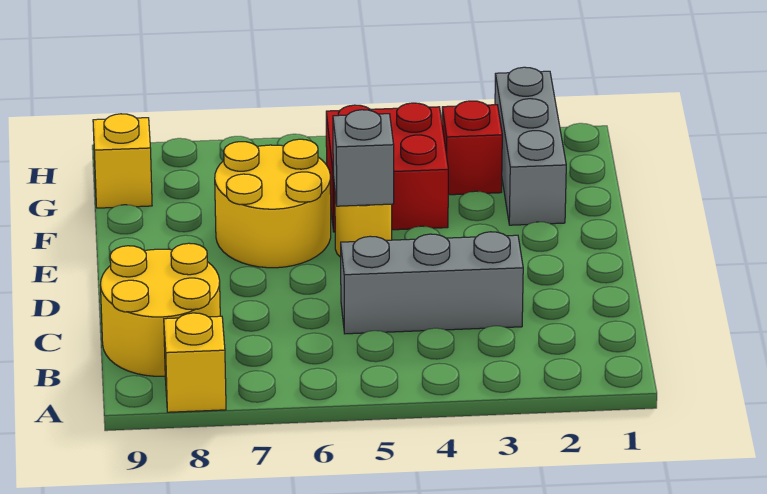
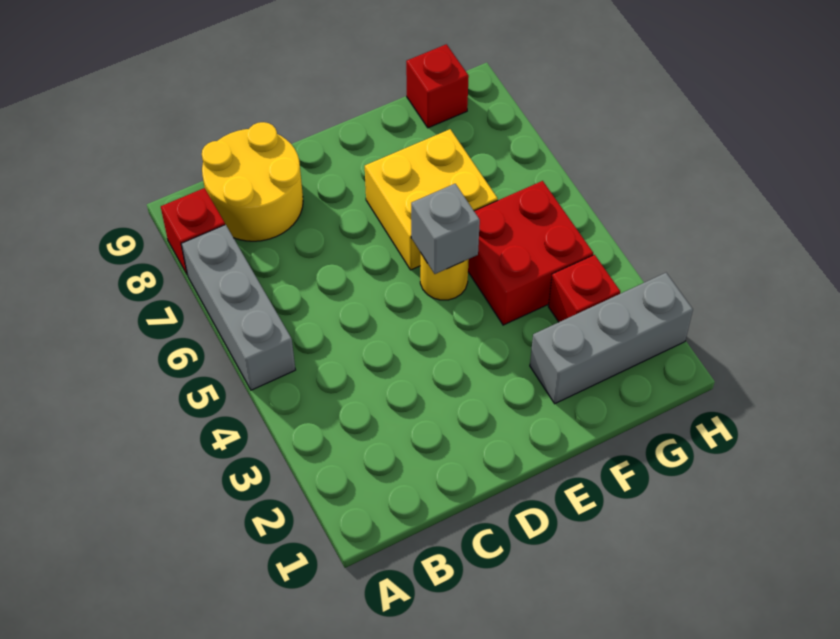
yellow 1x1 brick [164,313,226,412] -> red 1x1 brick [161,188,225,275]
grey 1x3 brick [341,232,523,334] -> grey 1x3 brick moved to [181,225,295,390]
yellow 2x2 round brick [215,139,331,268] -> yellow 2x2 brick [365,129,498,270]
yellow 1x1 brick [93,114,152,208] -> red 1x1 brick [406,44,469,128]

